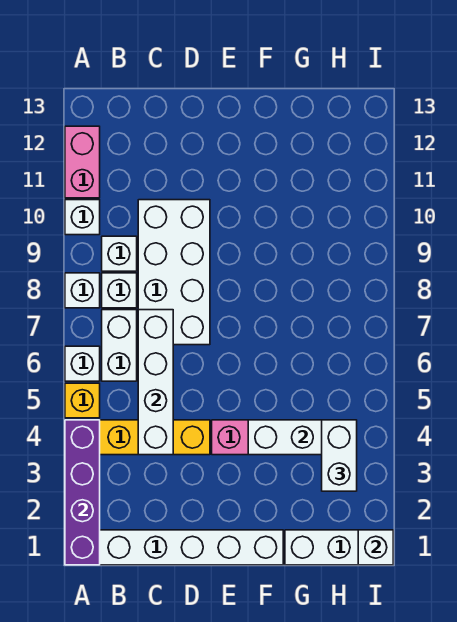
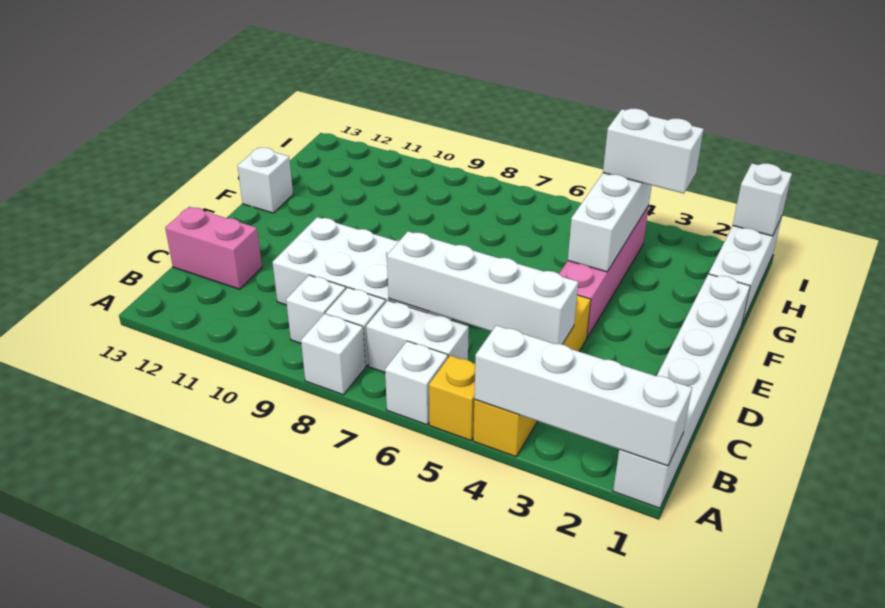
purple 1x4 brick [65,420,100,565] -> white 1x4 brick [474,325,692,466]
white 1x1 brick [65,200,100,235] -> white 1x1 brick moved to [238,148,293,213]
pink 1x2 brick [65,126,100,198] -> pink 1x2 brick moved to [165,207,262,289]

